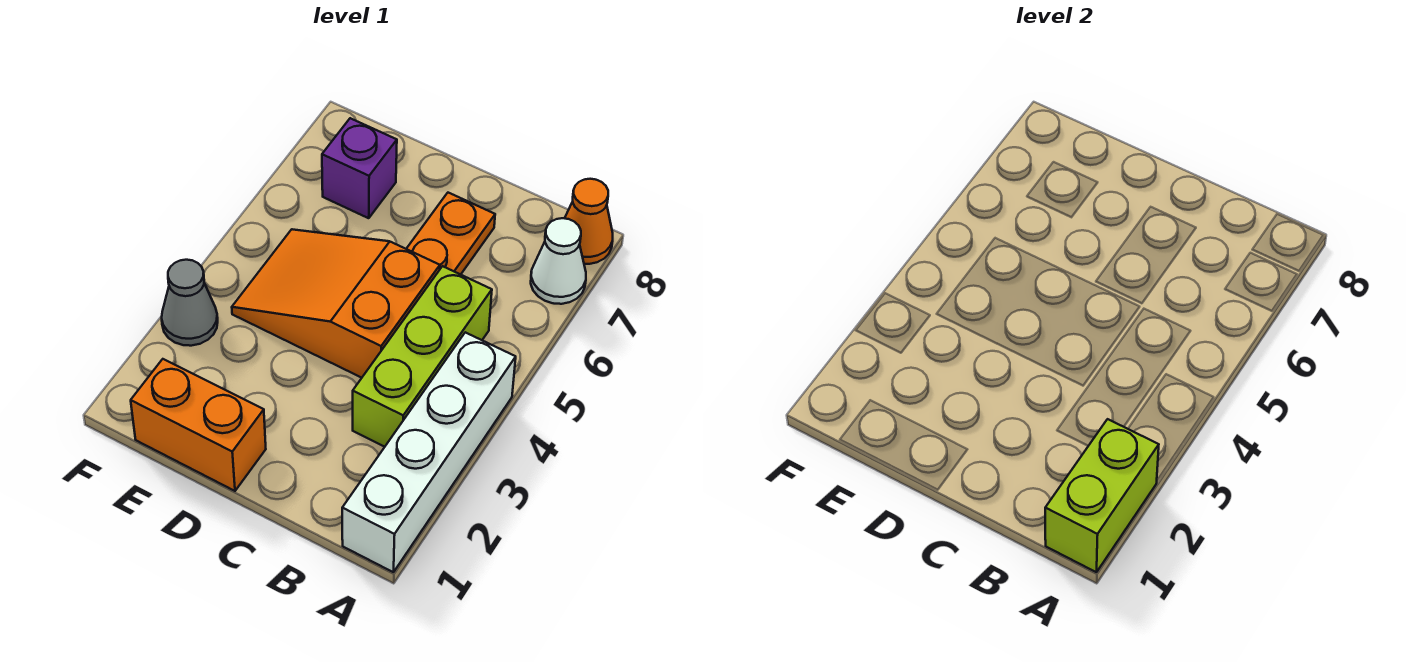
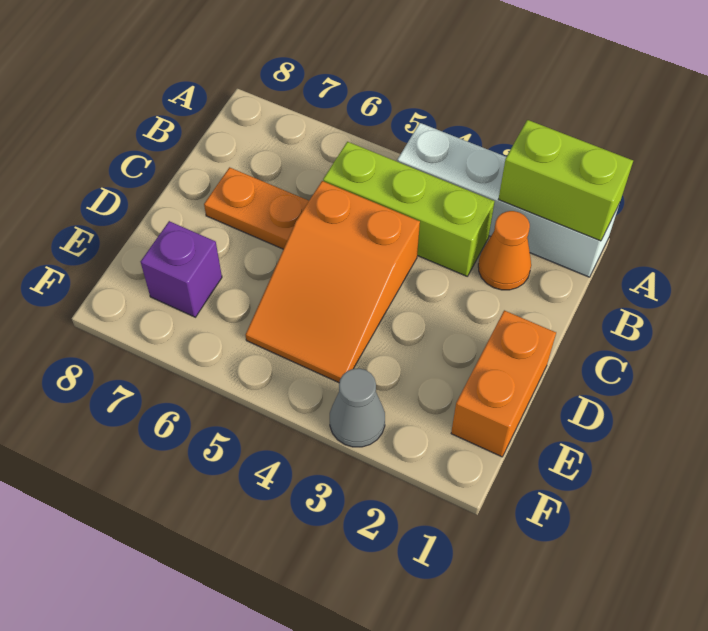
white 1x1 cone [531,218,586,304] -> none
orange 1x1 cone [565,179,613,264] -> orange 1x1 cone moved to [478,211,531,290]

